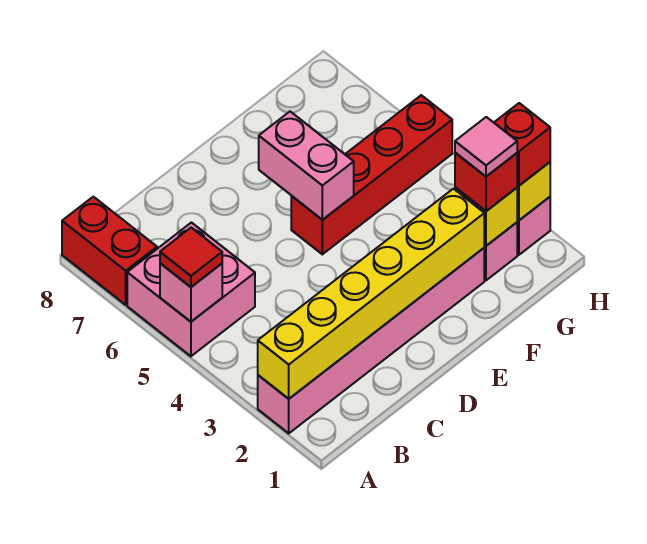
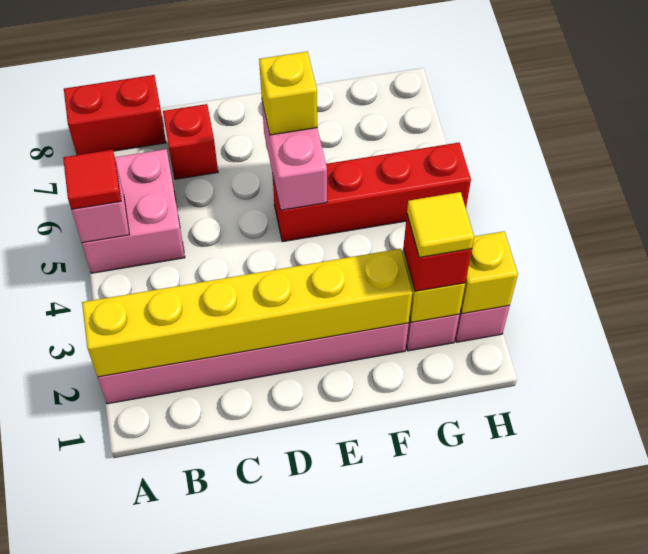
red 1x2 brick [62,197,157,305] -> red 1x2 brick turned to [64,75,166,155]
none -> yellow 1x1 brick [259,52,317,135]
pink 1x1 tile [455,117,517,176] -> yellow 1x1 tile [407,192,474,257]
red 1x1 brick [494,103,550,186] -> red 1x1 brick moved to [163,104,218,179]

